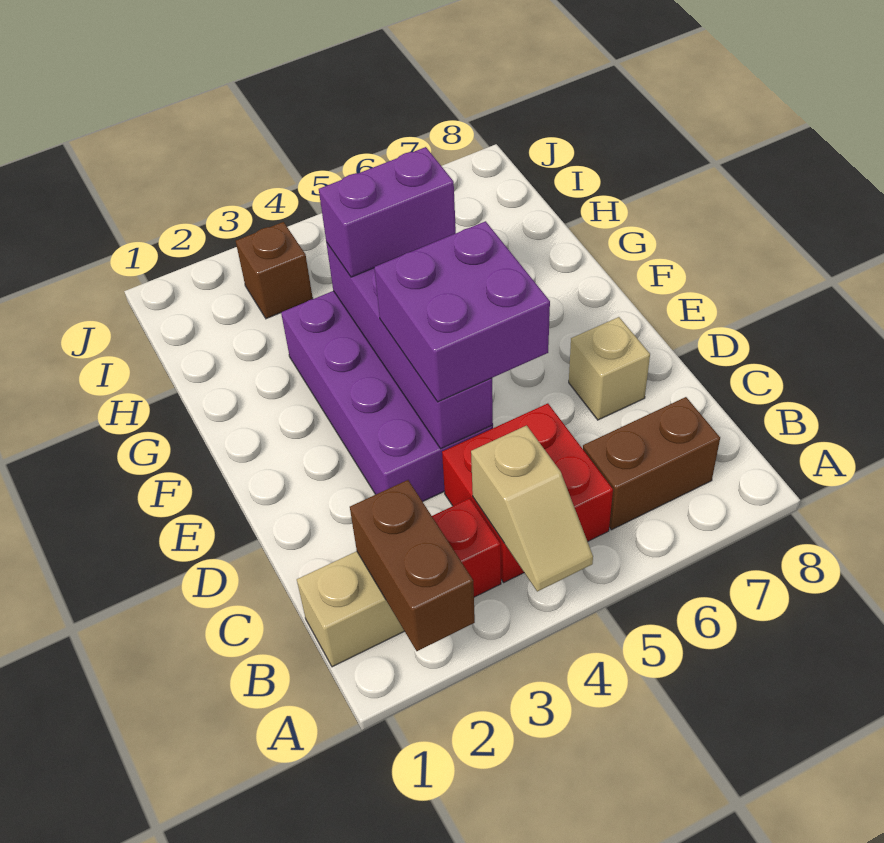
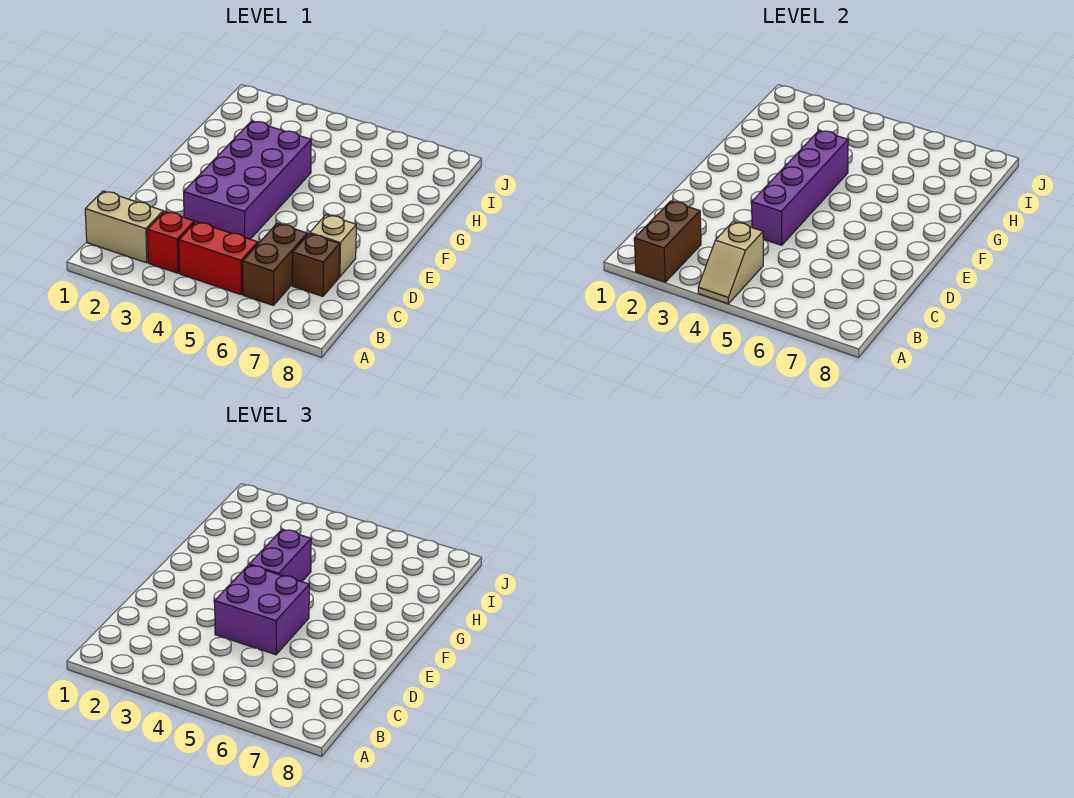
red 2x2 brick [442,403,613,582] -> red 1x2 brick [179,222,258,295]
brown 1x2 brick [583,397,720,530] -> brown 1x2 brick turned to [243,223,307,305]
purple 1x2 brick [319,147,456,277] -> purple 1x2 brick turned to [249,529,311,582]
brown 1x1 brick [236,222,313,319] -> brown 1x1 brick moved to [292,234,340,296]

